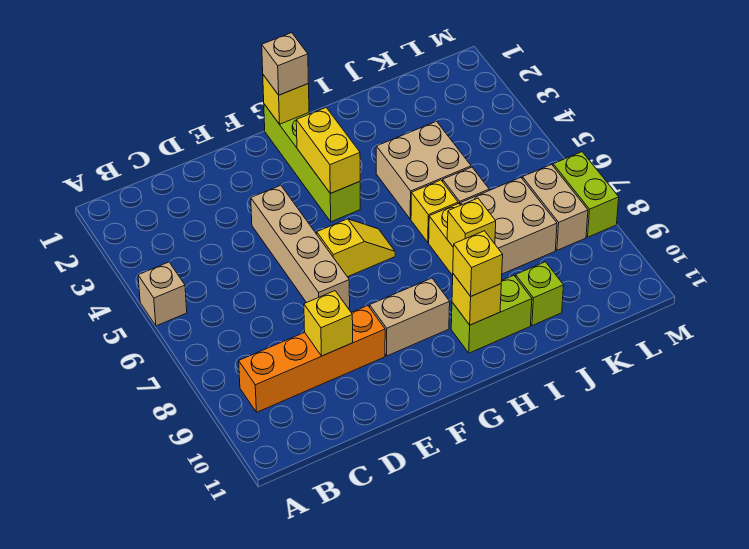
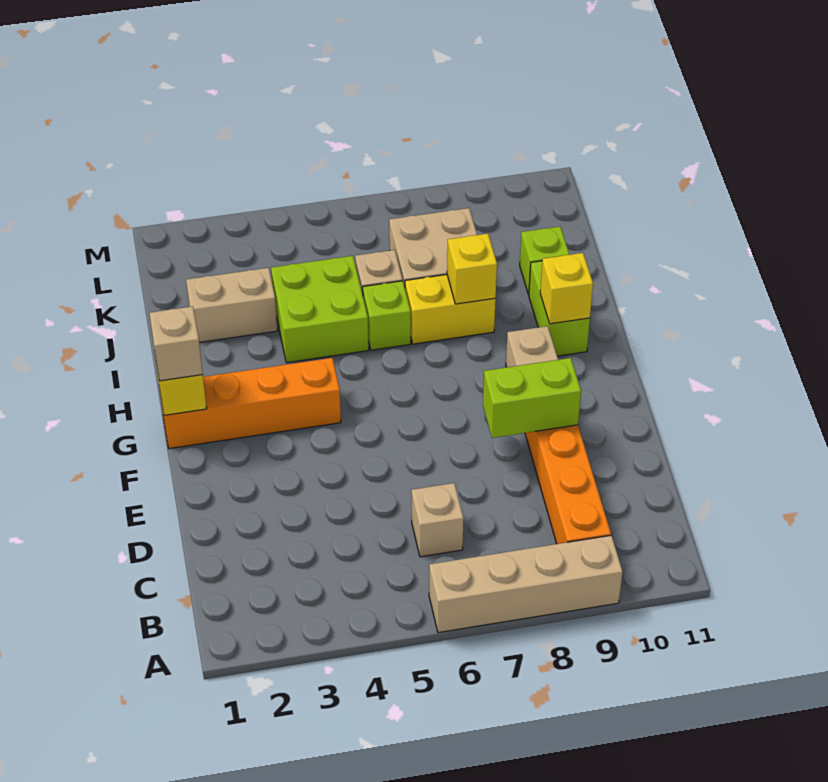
tan 1x1 brick [138,262,187,326] -> tan 1x1 brick moved to [411,483,464,557]
yellow 1x1 brick [304,291,353,356] -> none
tan 1x4 brick [251,185,350,308] -> tan 1x4 brick moved to [429,535,623,633]
yellow 1x2 slope [317,219,395,277] -> none
lime 1x4 brick [264,104,360,222] -> orange 1x4 brick [160,358,341,449]
yellow 1x2 brick [296,108,360,193] -> none
yellow 1x1 brick [453,231,503,296] -> none
tan 2x2 brick [376,121,471,219] -> lime 2x2 brick [271,256,369,363]
yellow 1x1 brick [411,180,458,243] -> lime 1x1 brick [363,281,411,350]
tan 1x2 brick [522,164,588,250] -> tan 1x2 brick moved to [186,268,277,342]
lime 1x2 brick [553,152,619,237] -> lime 1x2 brick moved to [483,358,581,438]

